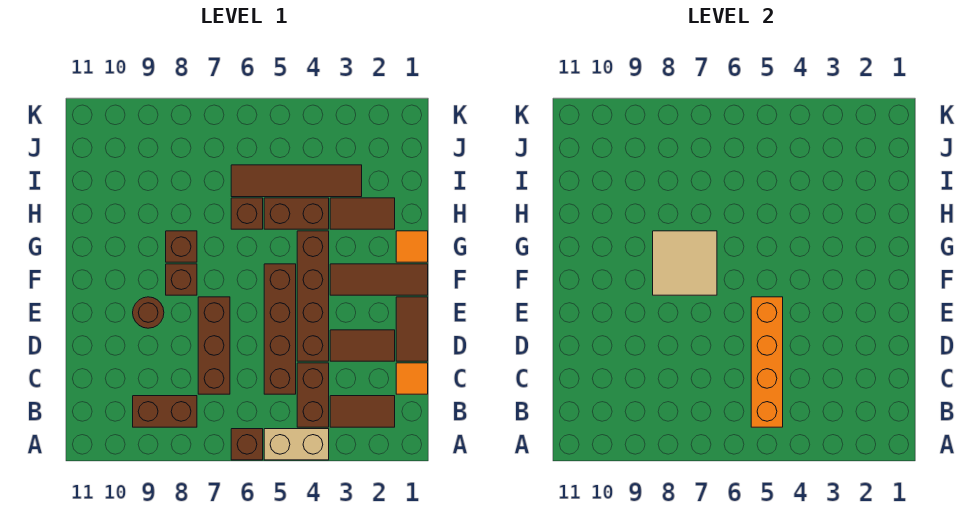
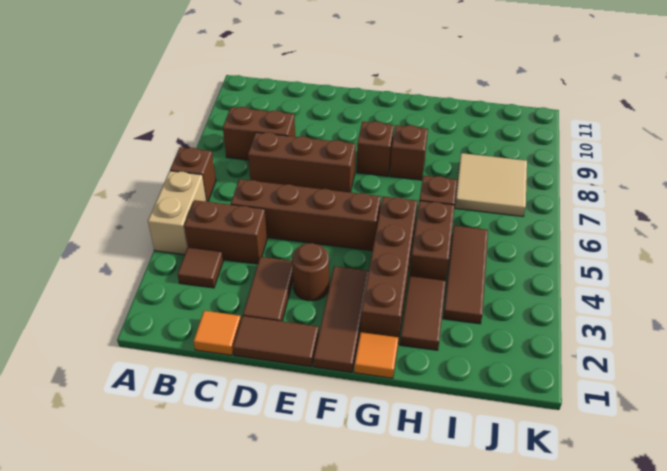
brown 1x2 tile [330,396,395,427] -> brown 1x1 tile [178,247,223,288]
orange 1x4 brick [751,297,783,427] -> none
brown 1x2 brick [133,396,197,427] -> brown 1x2 brick turned to [223,107,295,160]
brown 1x4 brick [297,231,329,361] -> brown 1x4 brick turned to [361,196,417,341]
brown 1x1 round brick [133,297,164,328] -> brown 1x1 round brick moved to [292,243,329,301]
tan 2x2 tile [653,231,717,295] -> tan 2x2 tile moved to [455,153,527,216]
brown 1x4 tile [231,165,362,197] -> brown 1x3 tile [443,226,488,324]

